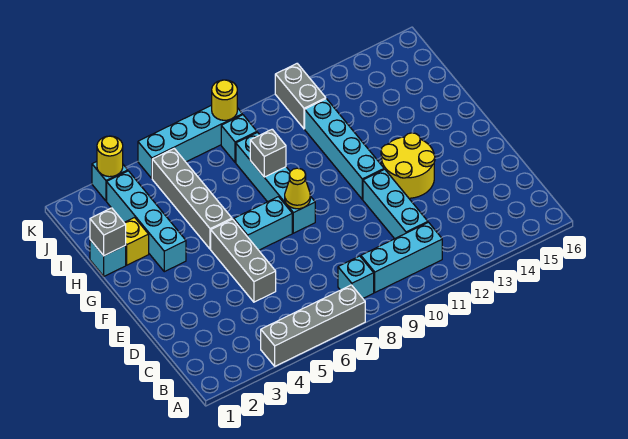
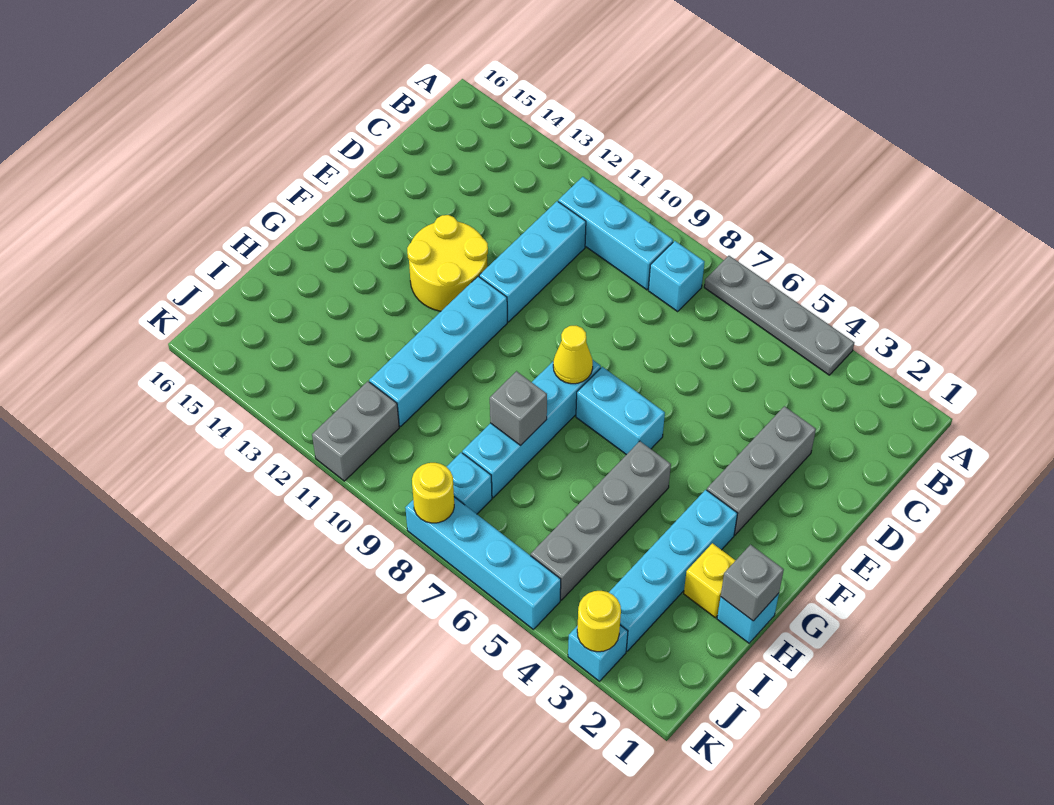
grey 1x4 brick [261,285,365,366] -> grey 1x4 plate [704,256,854,375]
grey 1x3 brick [211,219,276,302] -> grey 1x3 brick moved to [707,406,816,535]

